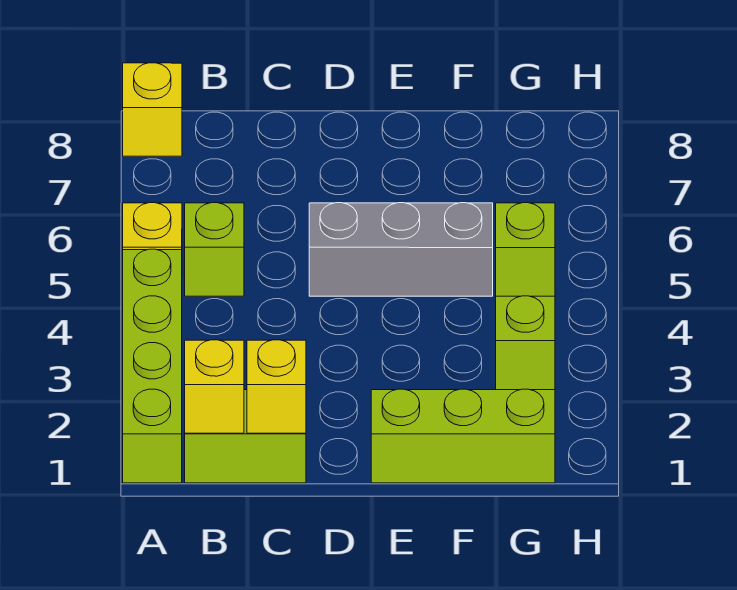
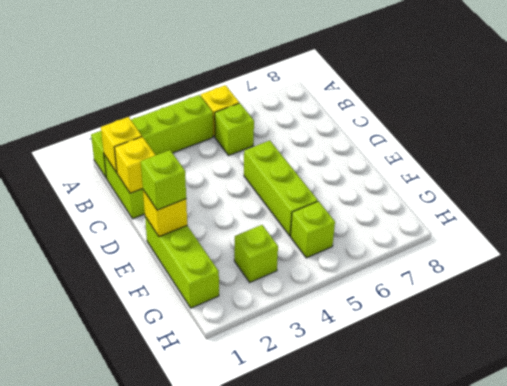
yellow 1x1 brick [123,63,182,156] -> yellow 1x1 brick moved to [143,190,187,237]
grey 1x3 brick [309,203,493,296] -> lime 1x3 brick [244,141,318,236]
none -> lime 1x1 brick [141,150,186,210]

